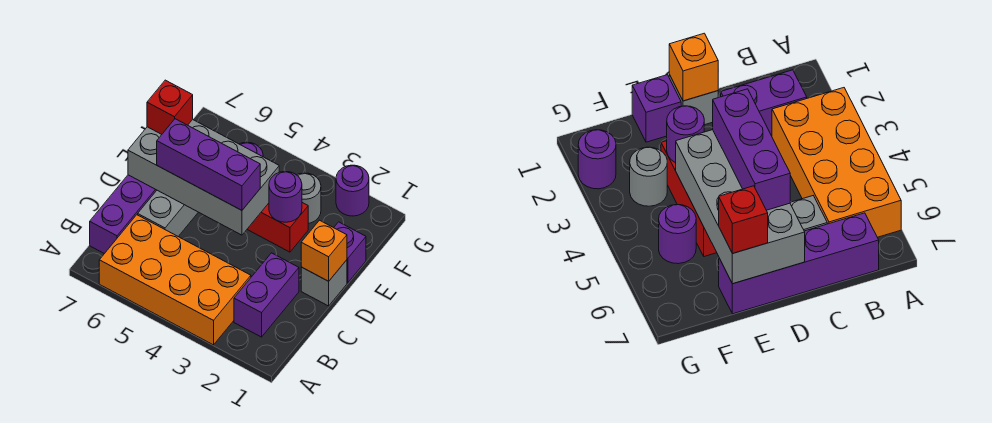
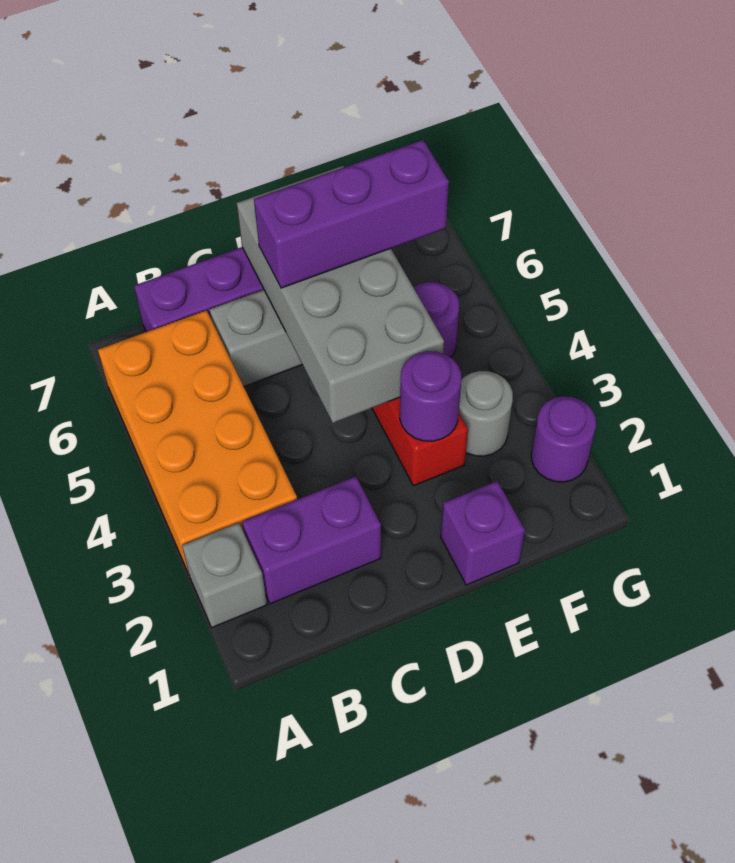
grey 1x1 brick [301,260,347,306] -> grey 1x1 brick moved to [182,523,267,628]
orange 1x1 brick [301,220,347,281] -> none
purple 1x3 brick [157,119,260,210] -> purple 1x3 brick turned to [254,140,449,288]
red 1x1 brick [147,80,193,134] -> none

